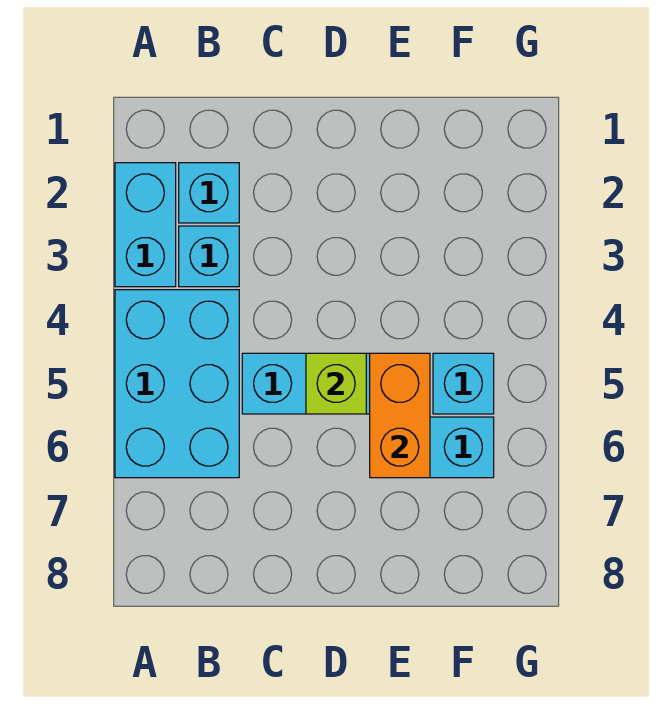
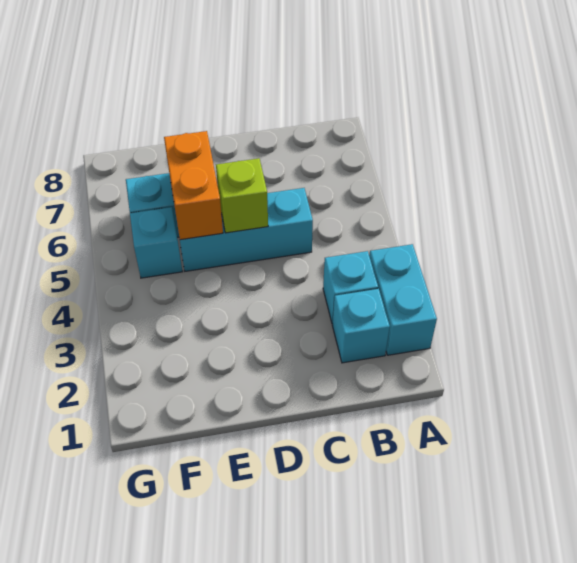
cyan 2x3 brick [115,290,239,478] -> none

